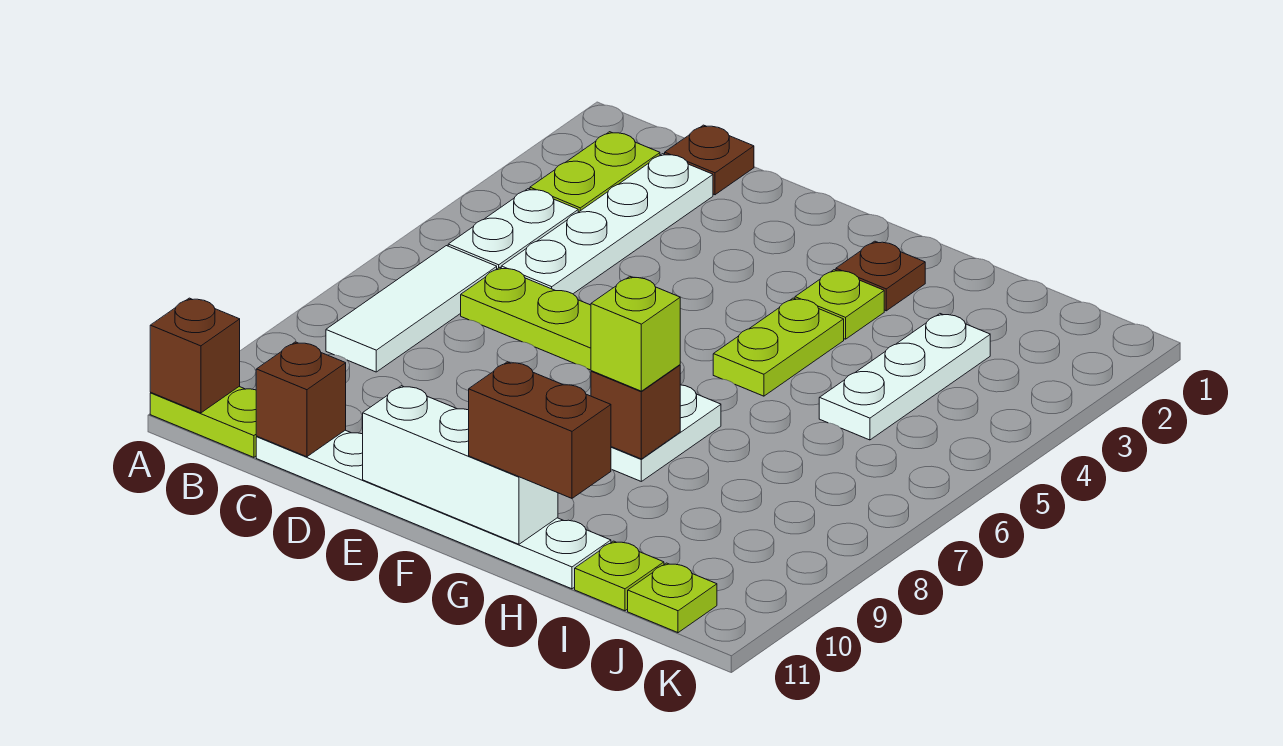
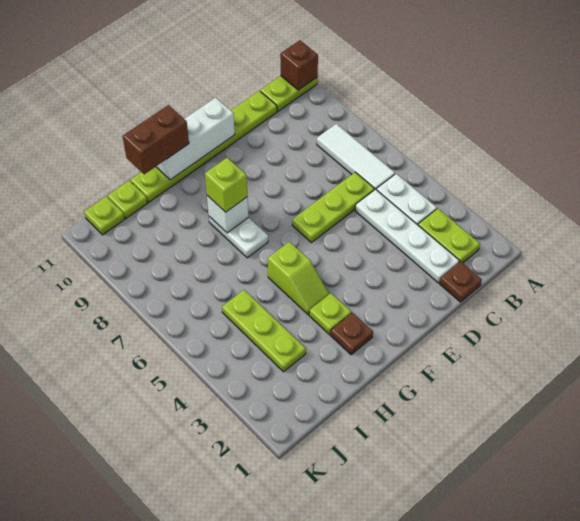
white 1x6 plate [256,430,611,589] -> lime 1x6 plate [130,91,277,202]
brown 1x1 brick [256,342,346,457] -> none
lime 1x2 plate [713,298,844,396] -> lime 1x2 slope [268,242,329,315]
brown 1x1 brick [591,365,680,459] -> white 1x1 brick [207,196,248,233]
white 1x3 plate [819,314,990,440] -> lime 1x3 plate [222,290,306,372]

